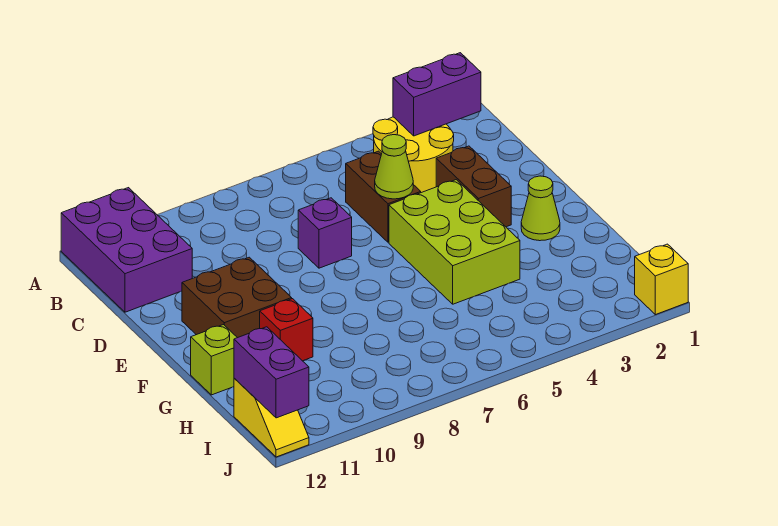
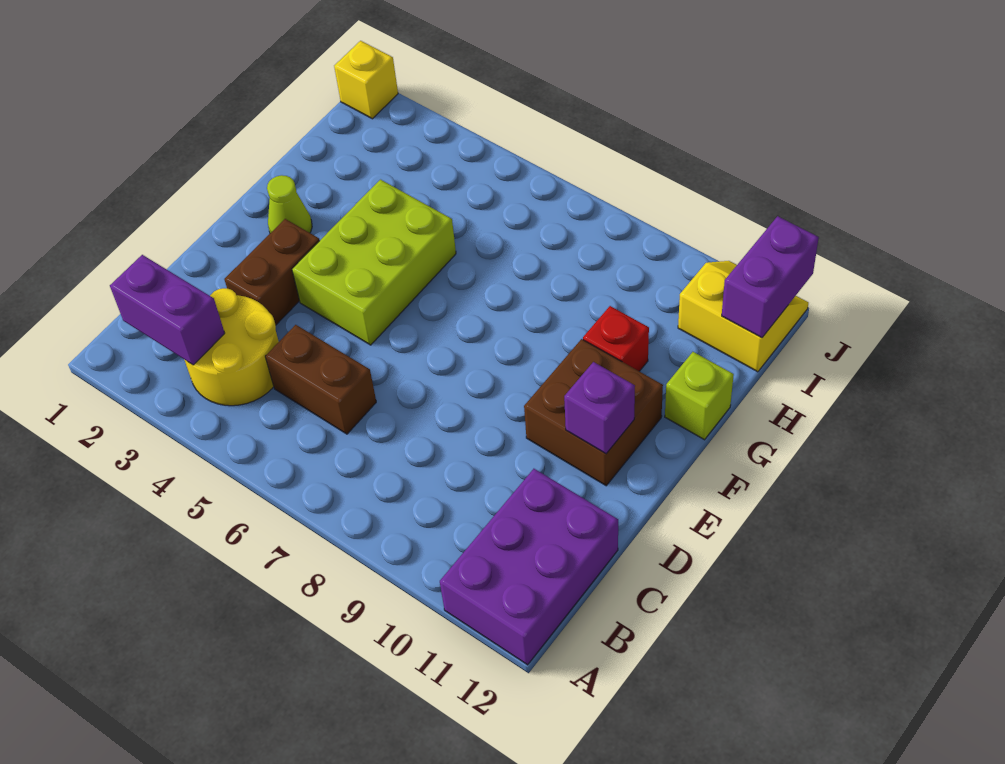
brown 1x2 brick [346,151,421,242] -> brown 1x2 brick turned to [265,325,376,434]
lime 1x1 cone [375,135,413,199] -> none
purple 1x1 brick [298,198,352,268] -> purple 1x1 brick moved to [564,362,635,454]
yellow 1x2 slope [234,378,309,457] -> yellow 2x2 slope [678,261,808,372]

